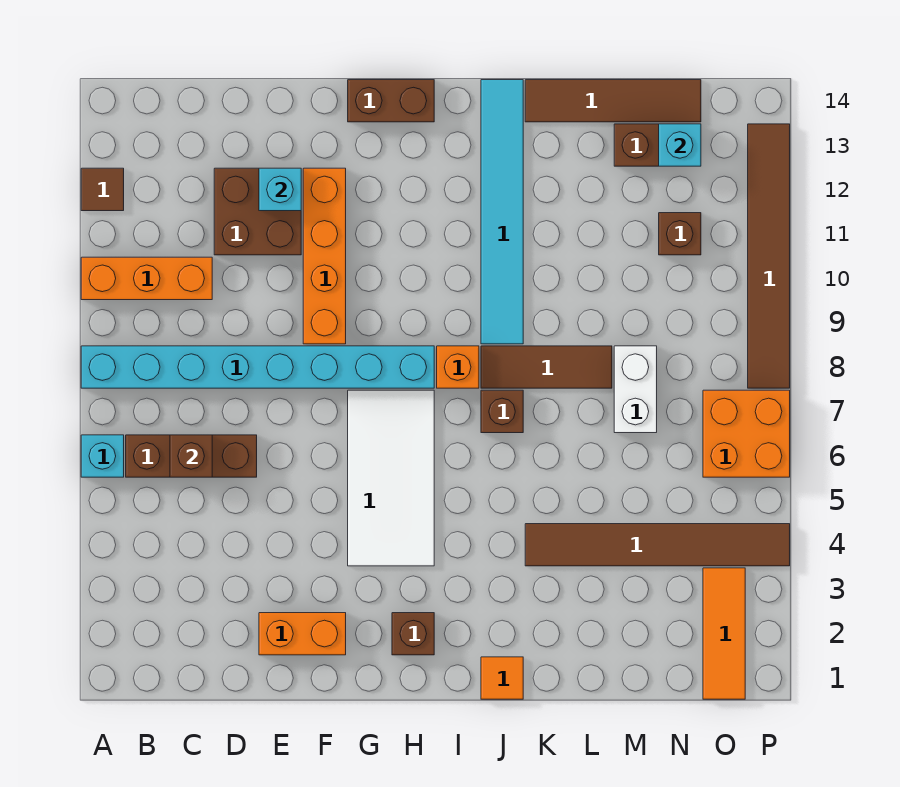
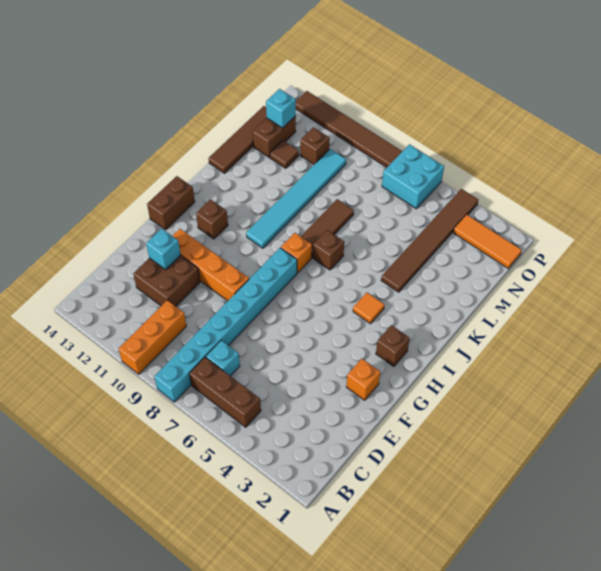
cyan 1x1 brick [81,435,124,477] -> cyan 1x1 brick moved to [206,340,240,376]
brown 1x1 tile [81,168,124,211] -> brown 1x1 tile moved to [270,141,299,168]
brown 1x3 brick [126,435,257,477] -> brown 1x3 brick turned to [189,357,261,427]
brown 1x1 brick [170,435,212,477] -> brown 1x1 brick moved to [196,199,228,239]
orange 1x2 brick [259,613,346,655] -> orange 1x1 brick [346,359,380,400]
white 2x4 tile [348,390,434,566] -> none
orange 1x1 tile [481,657,523,699] -> orange 1x1 tile moved to [353,293,384,324]
cyan 1x6 tile [481,80,523,344] -> cyan 1x6 tile turned to [246,149,346,248]
white 1x2 brick [614,346,657,433] -> none
orange 2x2 brick [703,390,790,477] -> cyan 2x2 brick [382,144,444,209]

